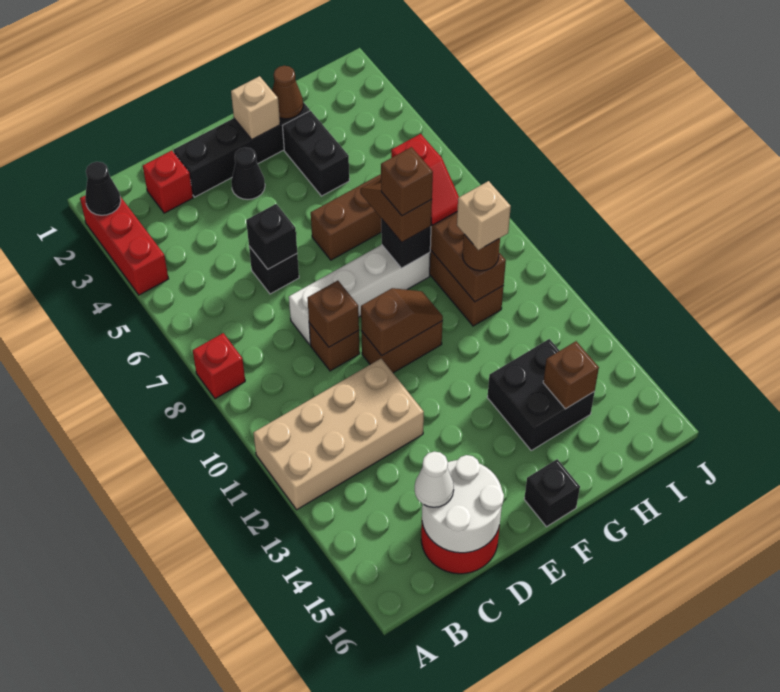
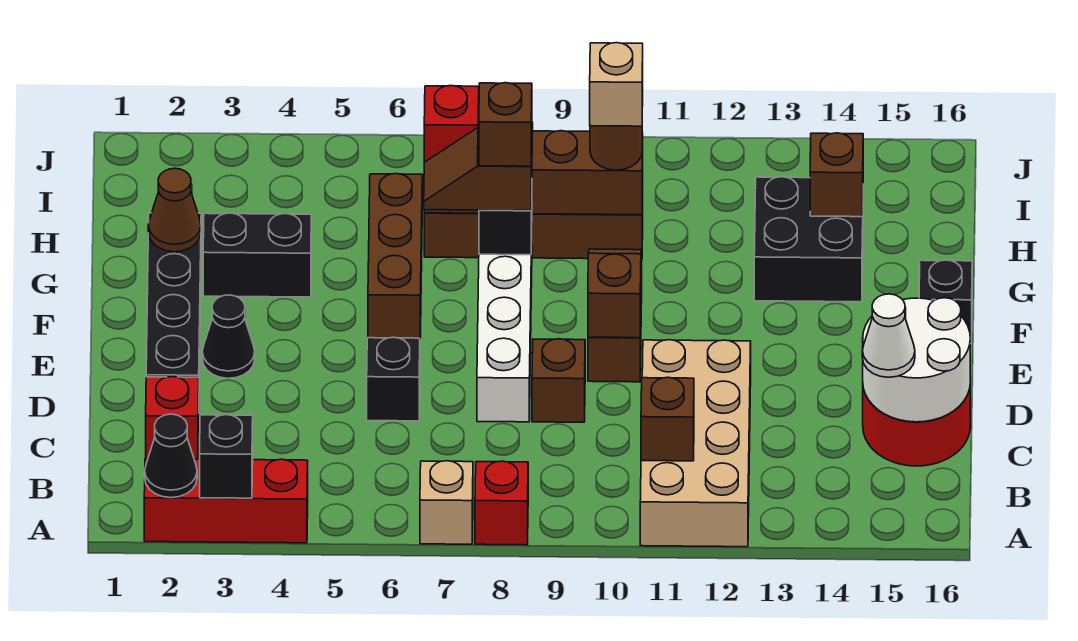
black 1x1 brick [246,204,297,269] -> black 1x1 brick moved to [200,415,253,498]
brown 1x1 brick [308,281,359,347] -> brown 1x1 brick moved to [641,377,694,461]
tan 1x1 brick [231,76,280,139] -> tan 1x1 brick moved to [420,461,473,544]

